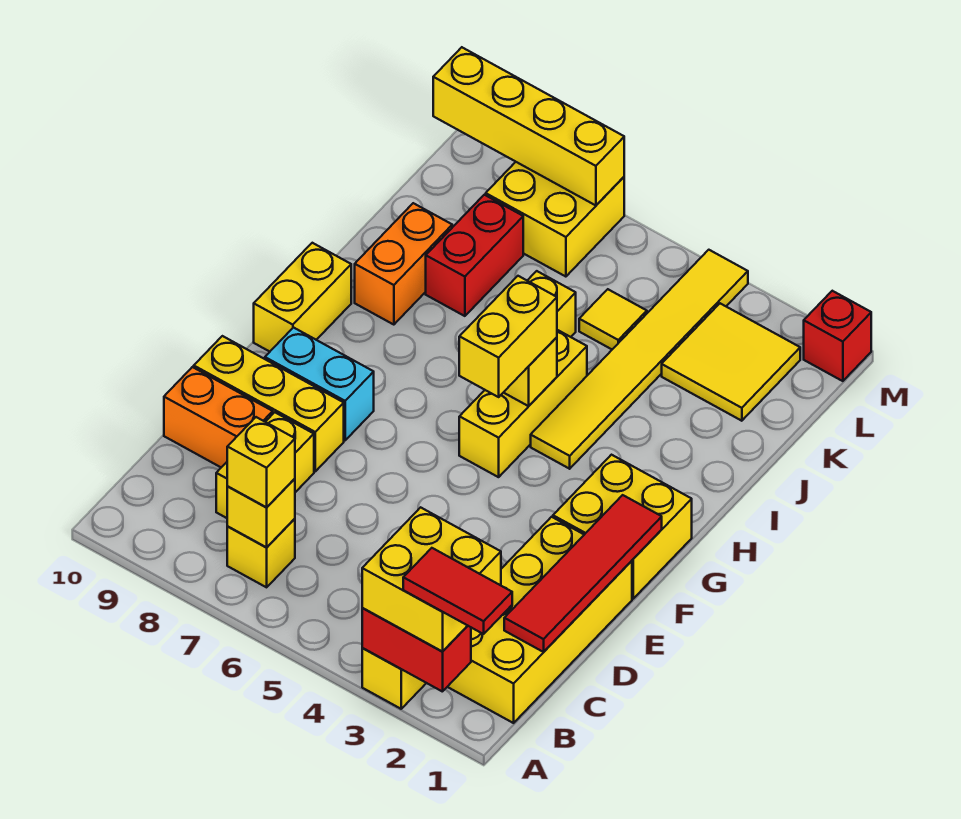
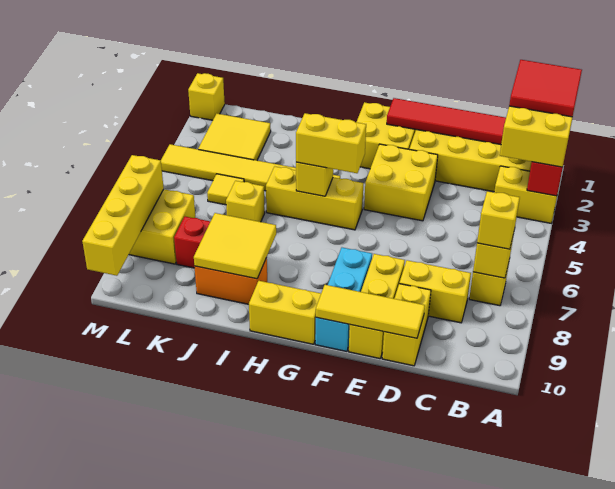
red 1x2 tile [403,548,512,634] -> red 2x2 tile [509,60,582,117]
orange 1x2 brick [164,367,273,467] -> yellow 1x2 brick [382,284,431,366]
none -> yellow 1x3 tile [316,285,425,338]
none -> yellow 2x2 brick [364,144,438,221]
cyan 1x2 brick [265,328,374,440] -> cyan 1x3 brick [315,248,372,351]
none -> yellow 2x2 tile [194,213,276,279]
red 1x1 brick [804,291,871,381] -> yellow 1x1 brick [188,73,225,120]

